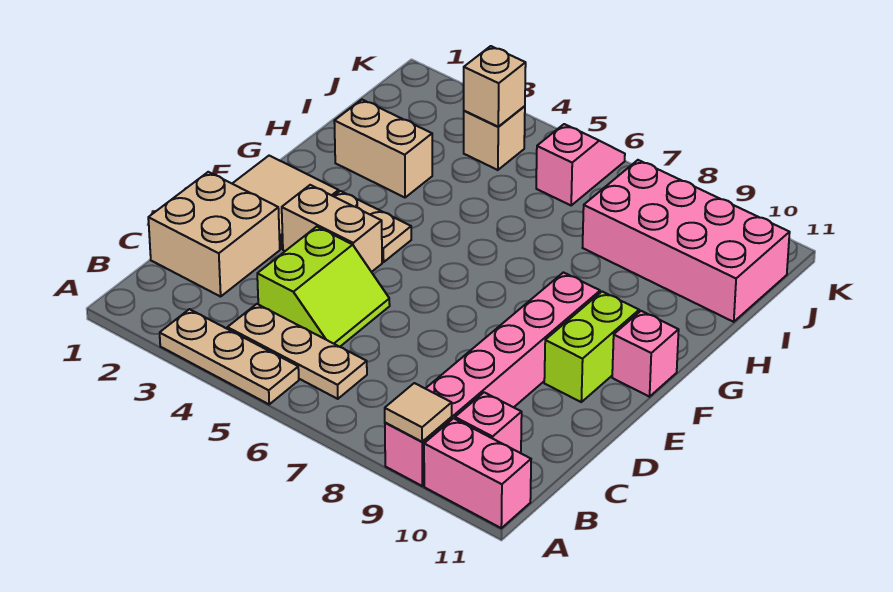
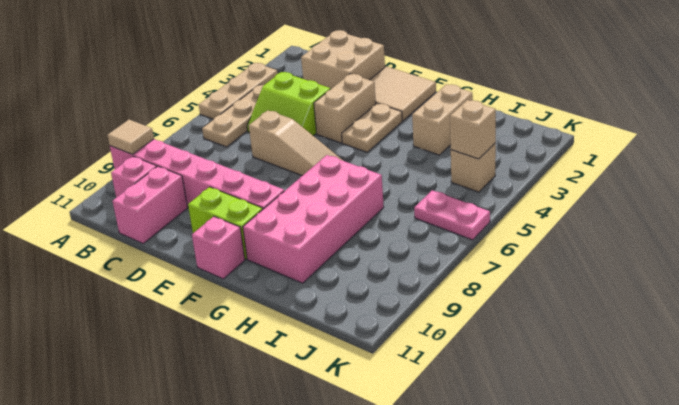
pink 1x2 brick [424,418,531,528] -> pink 1x2 brick moved to [113,166,187,243]
none -> tan 1x3 slope [249,110,343,176]
pink 2x4 brick [583,160,790,322] -> pink 2x4 brick moved to [243,155,384,283]
pink 1x2 slope [536,124,625,205] -> pink 1x2 plate [414,190,490,240]

